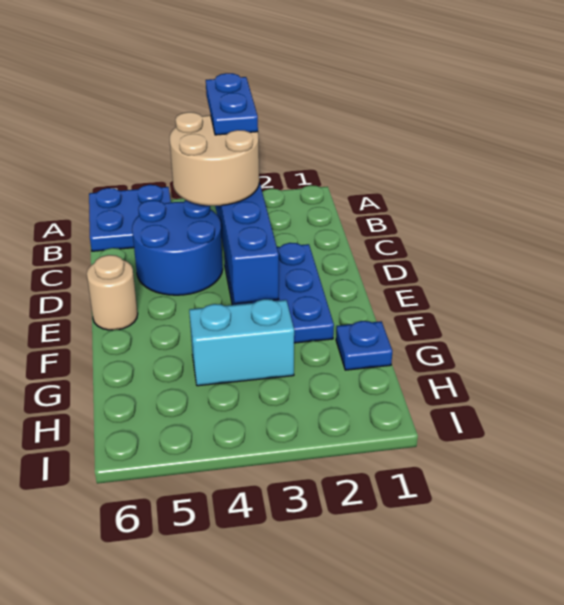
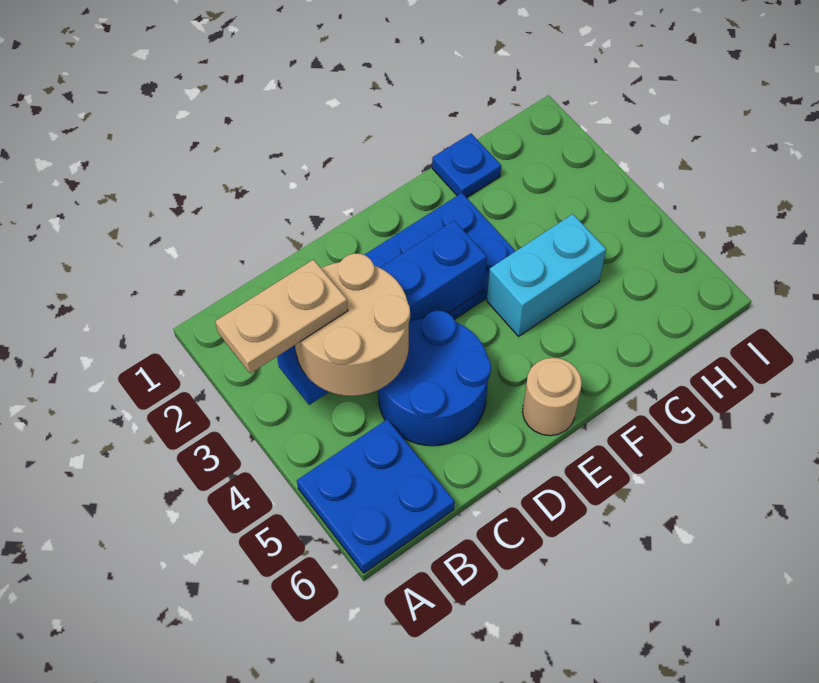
blue 1x2 plate [206,73,258,135] -> tan 1x2 plate [215,260,348,374]
cyan 1x2 brick [189,299,294,386] -> cyan 1x2 brick turned to [487,214,606,336]

